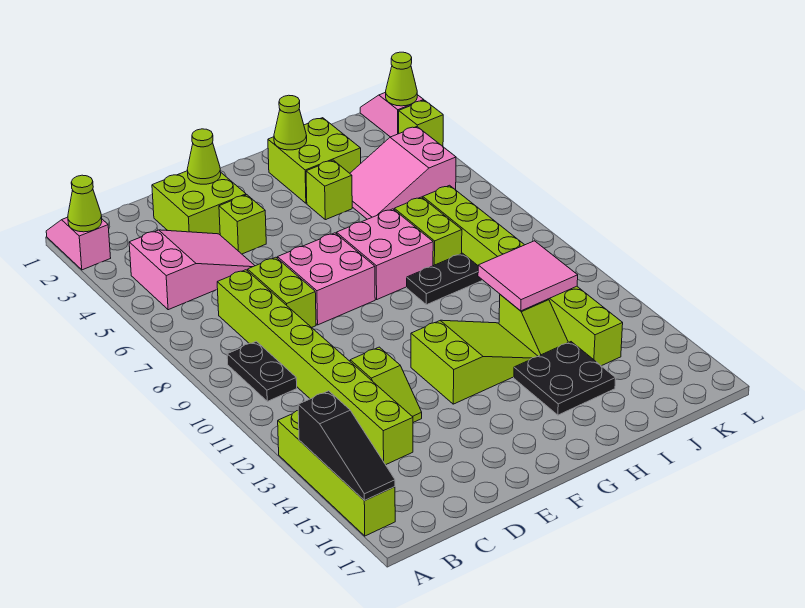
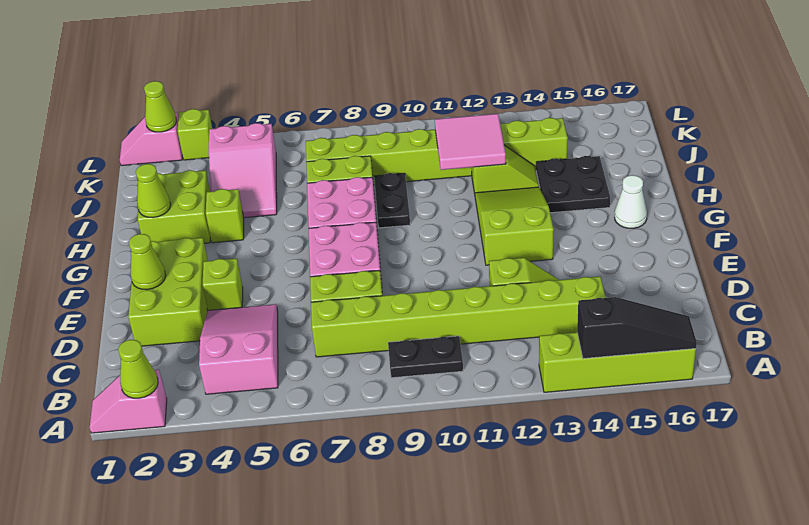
lime 2x2 brick [152,171,246,235] -> lime 2x3 brick [128,238,208,346]
none -> white 1x1 cone [615,175,647,228]

